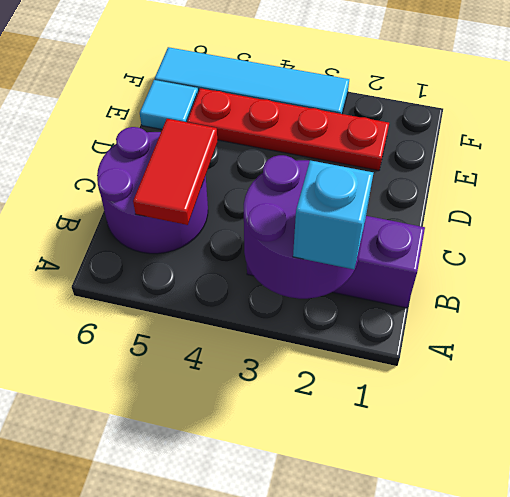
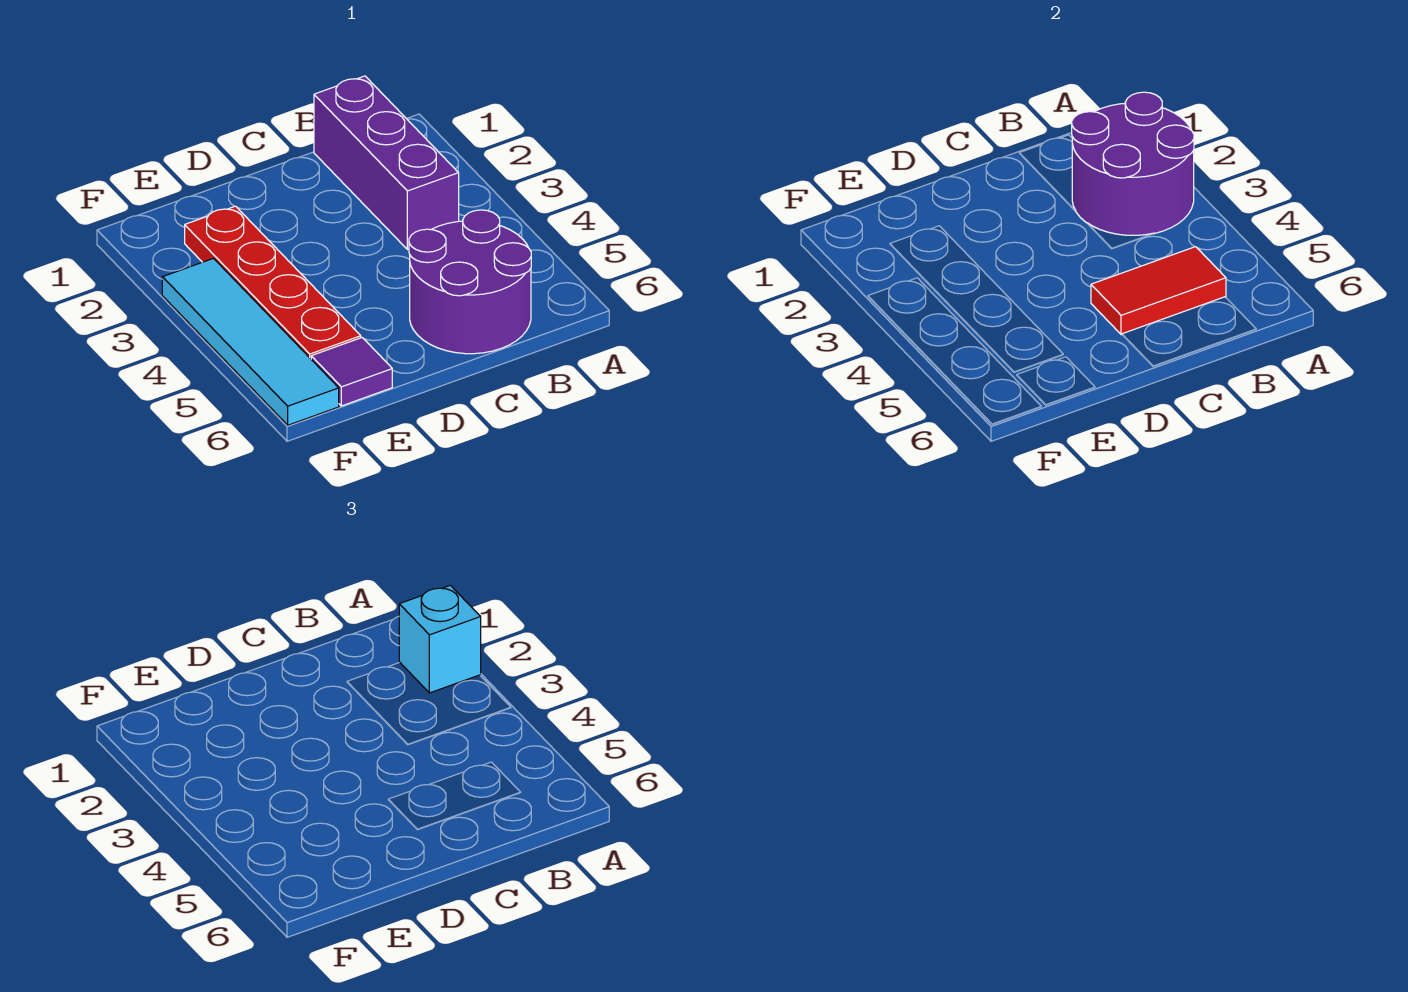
cyan 1x1 tile [140,80,198,129] -> purple 1x1 tile [311,338,392,406]

